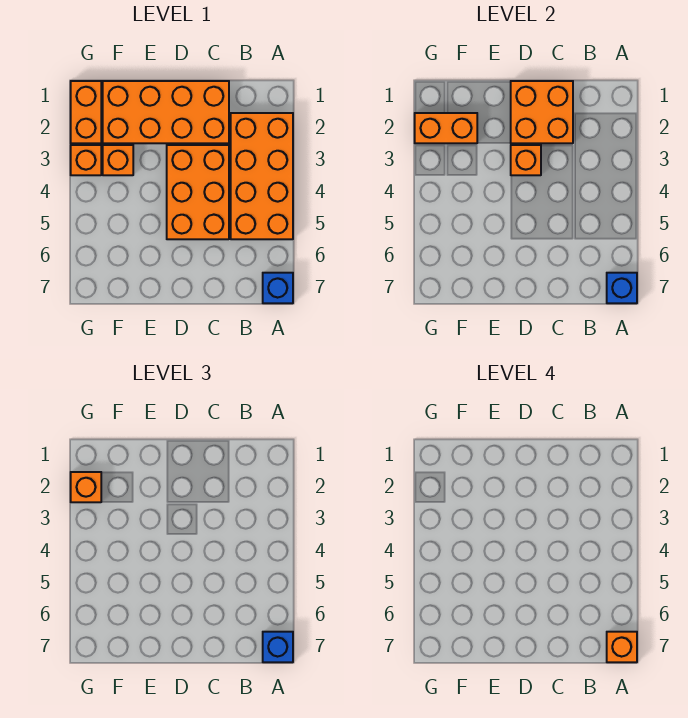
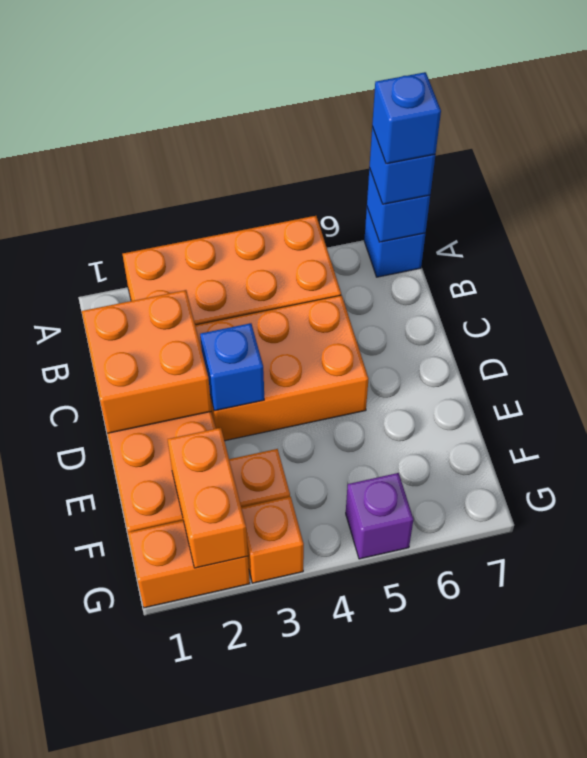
orange 1x1 brick [607,632,637,662] -> blue 1x1 brick [372,72,441,164]
orange 1x1 brick [511,145,541,175] -> blue 1x1 brick [200,323,264,411]
orange 1x1 brick [71,472,101,502] -> none
none -> purple 1x1 brick [346,473,413,559]

